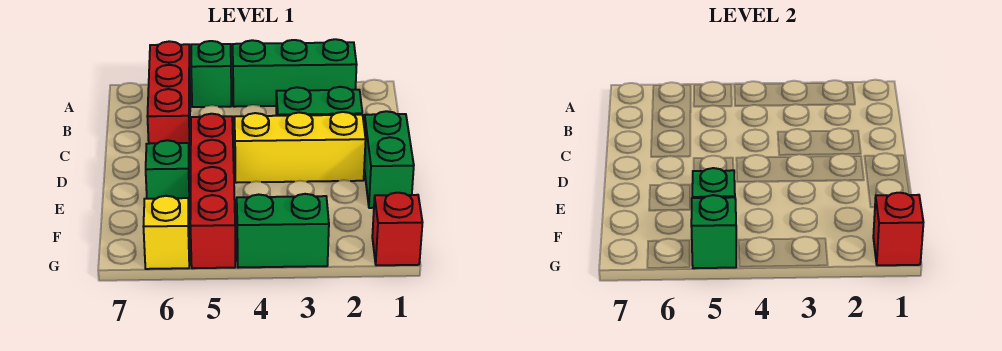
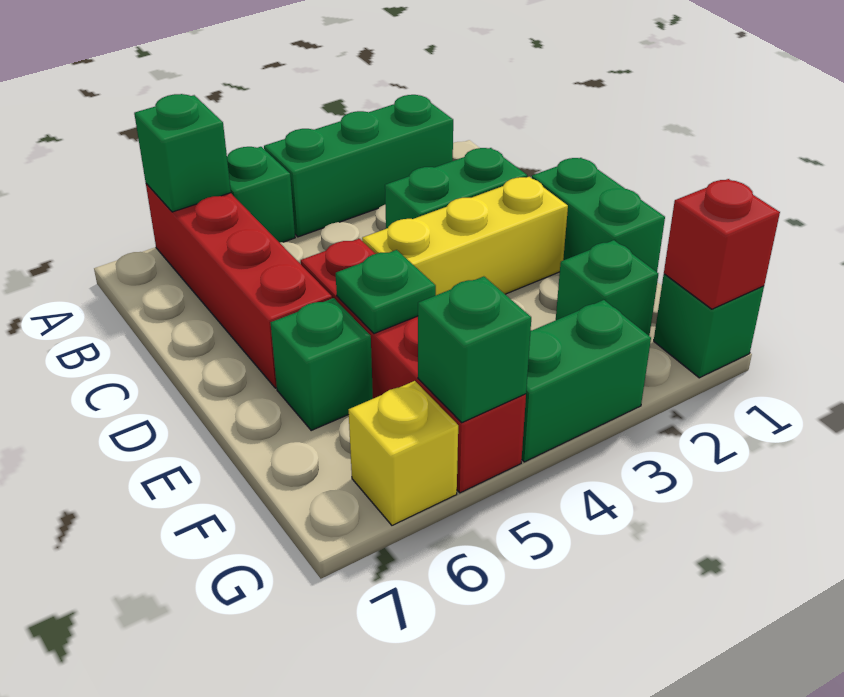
red 1x3 brick [147,41,190,157] -> red 1x4 brick [146,184,332,388]
none -> green 1x1 brick [134,94,231,212]
none -> green 1x1 brick [556,240,658,336]
red 1x1 brick [372,193,423,265] -> green 1x1 brick [654,274,764,378]

